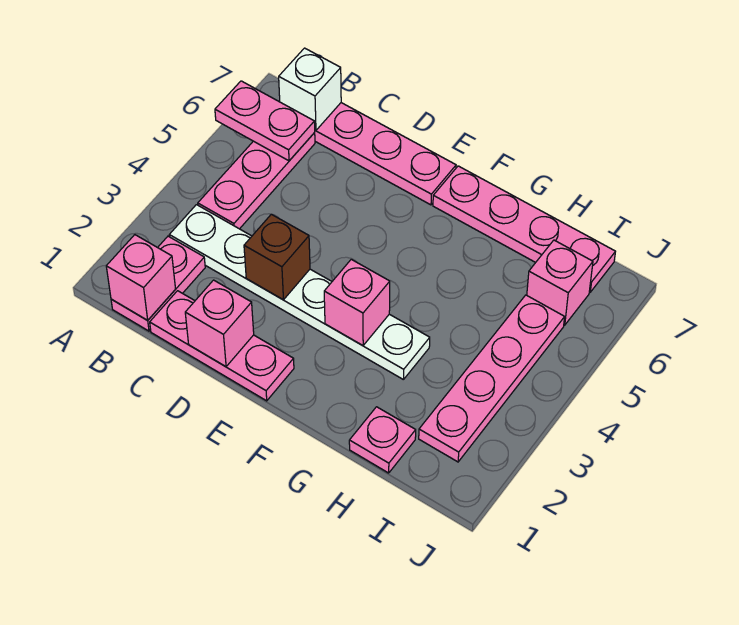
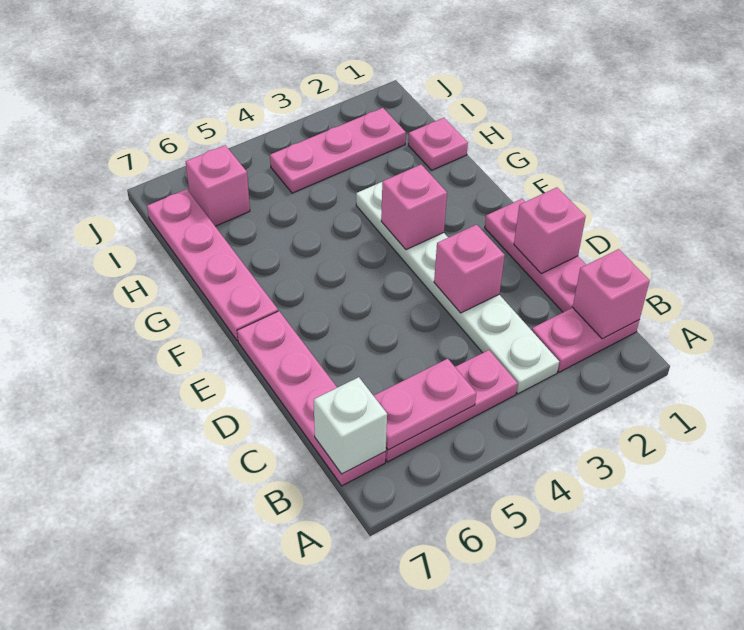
pink 1x2 plate [215,81,315,161] -> pink 1x2 plate turned to [374,359,476,450]
brown 1x1 brick [244,214,310,300] -> pink 1x1 brick [434,225,505,313]
pink 1x4 plate [419,295,565,462] -> pink 1x3 plate [270,108,406,193]

